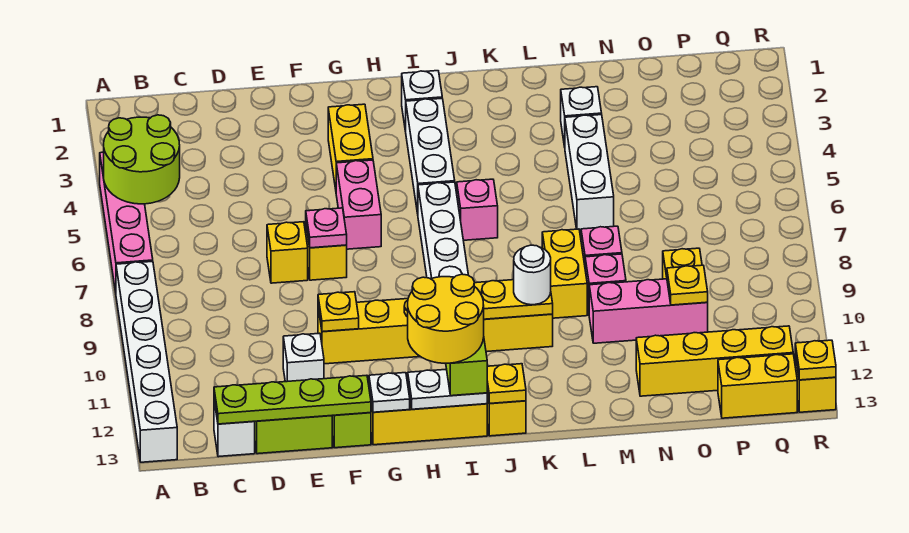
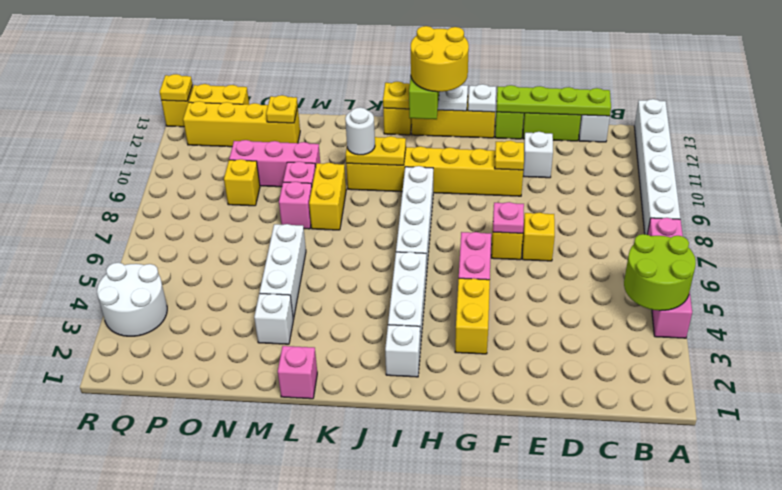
pink 1x1 brick [457,179,498,240] -> pink 1x1 brick moved to [278,346,317,399]
yellow 1x1 plate [667,265,708,305] -> yellow 1x1 plate moved to [266,95,298,123]
none -> white 2x2 round brick [97,263,167,336]

